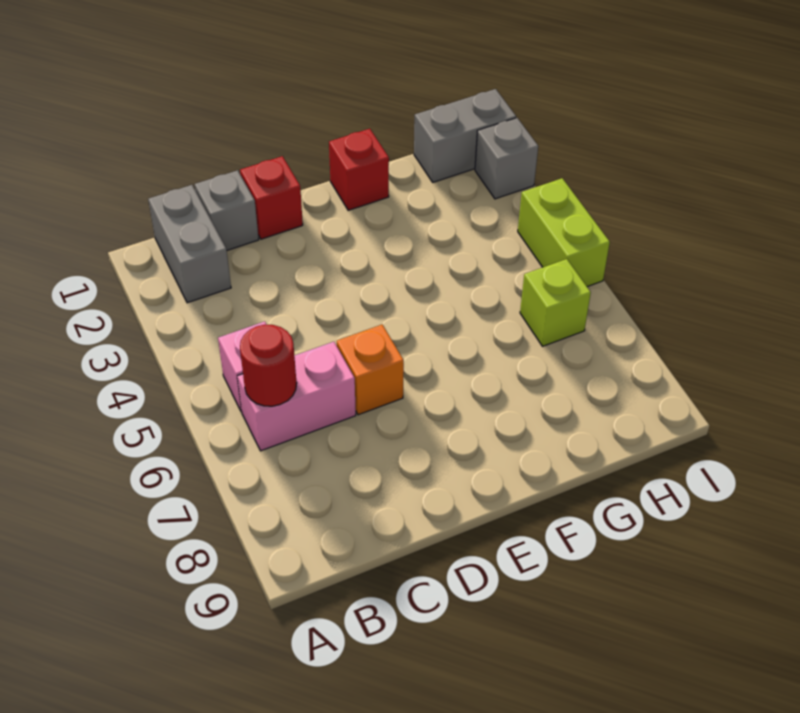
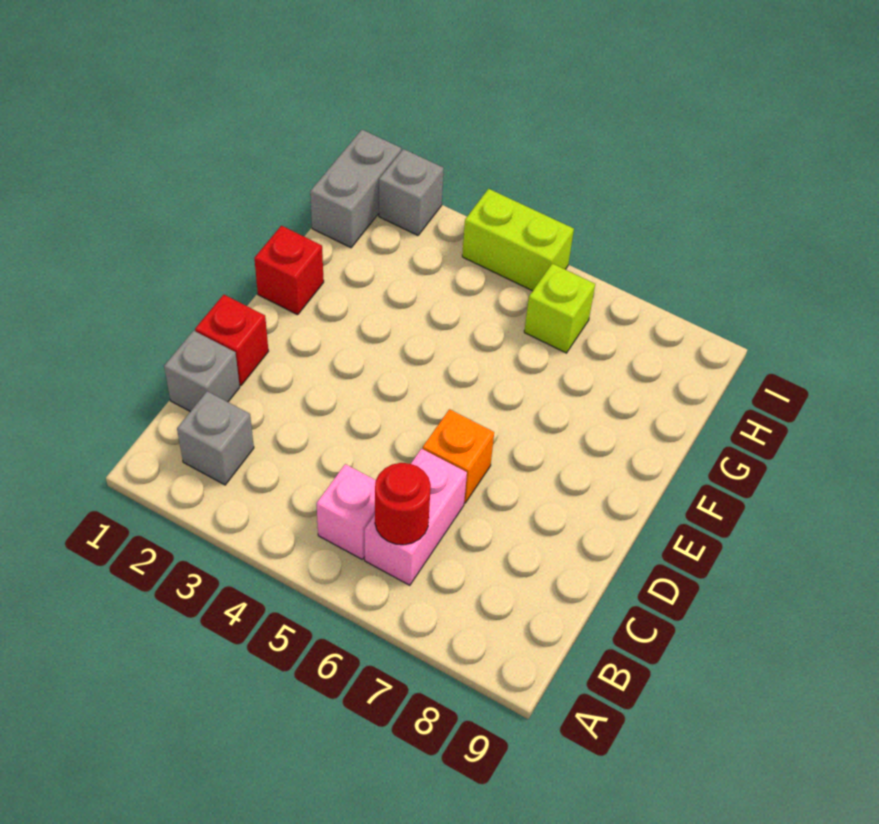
grey 1x2 brick [148,185,231,303] -> grey 1x1 brick [177,391,254,485]

